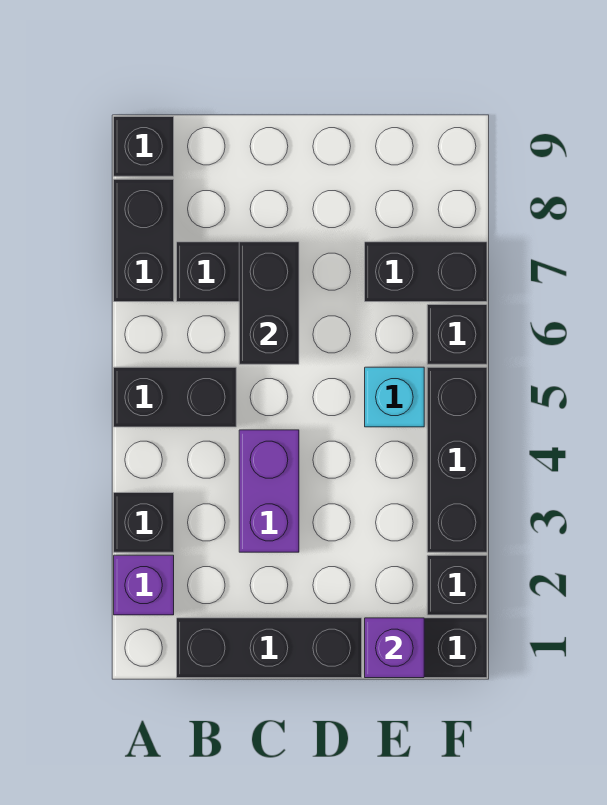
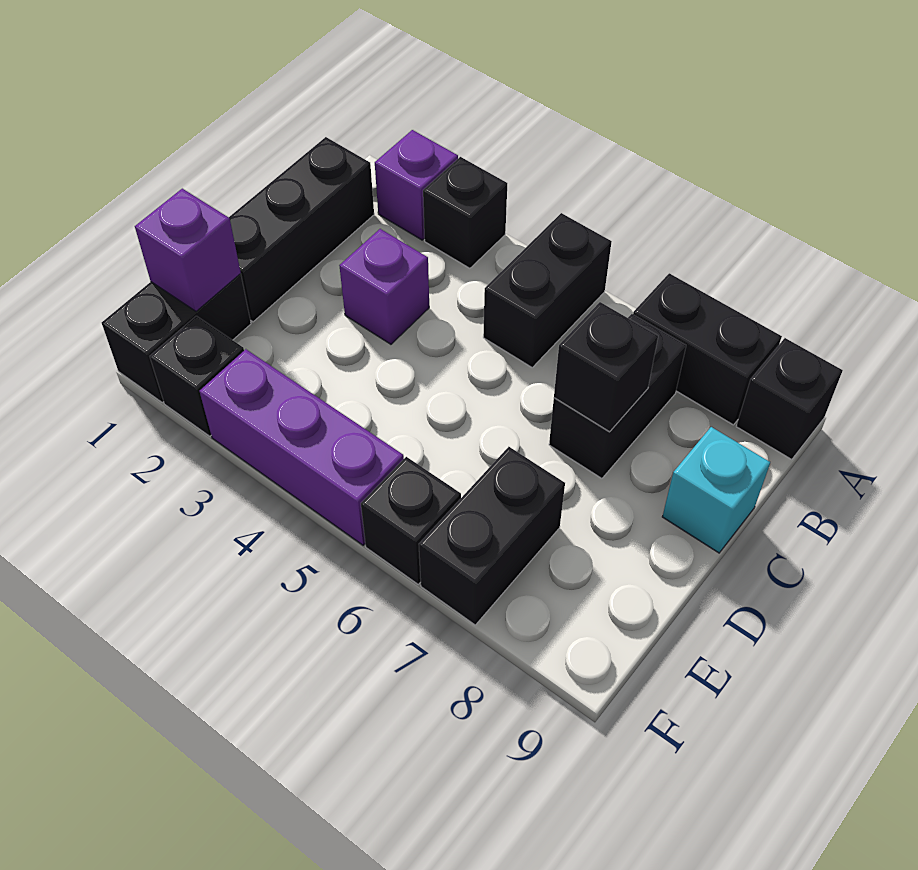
purple 1x2 brick [239,430,299,552] -> purple 1x1 brick [339,229,429,344]
black 1x2 brick [239,242,299,364] -> black 1x1 brick [554,302,658,432]
cyan 1x1 brick [365,367,424,427] -> cyan 1x1 brick moved to [662,427,770,553]
black 1x3 brick [427,367,487,552] -> purple 1x3 brick [199,349,404,545]

